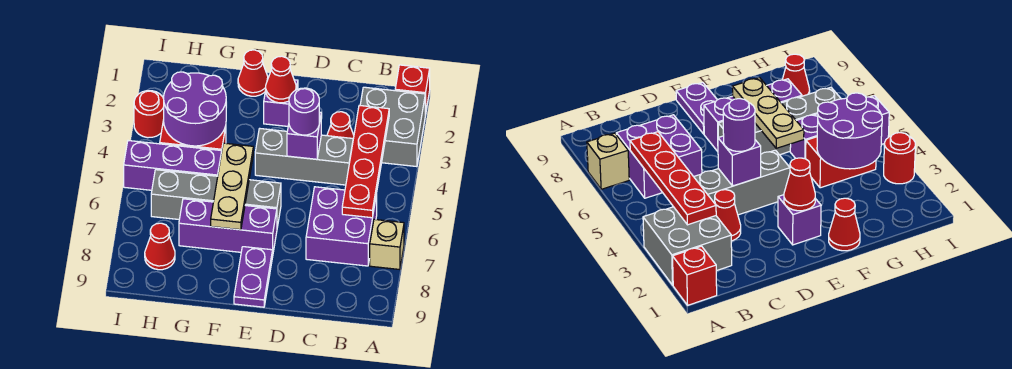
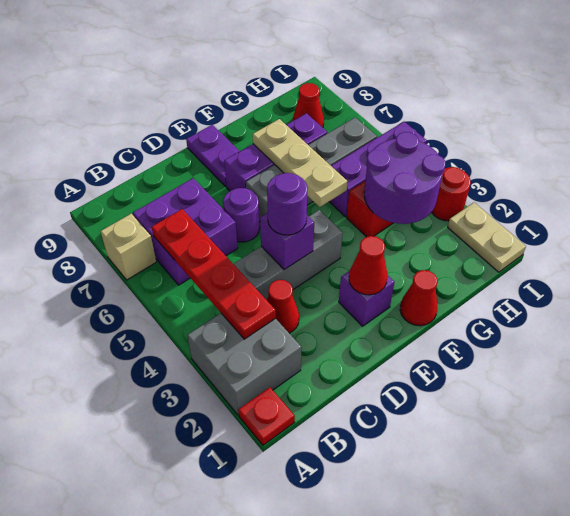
red 1x1 brick [395,65,430,115] -> red 1x1 plate [238,387,295,445]
none -> purple 1x1 round brick [223,188,260,242]
none -> tan 1x2 plate [448,203,526,272]

